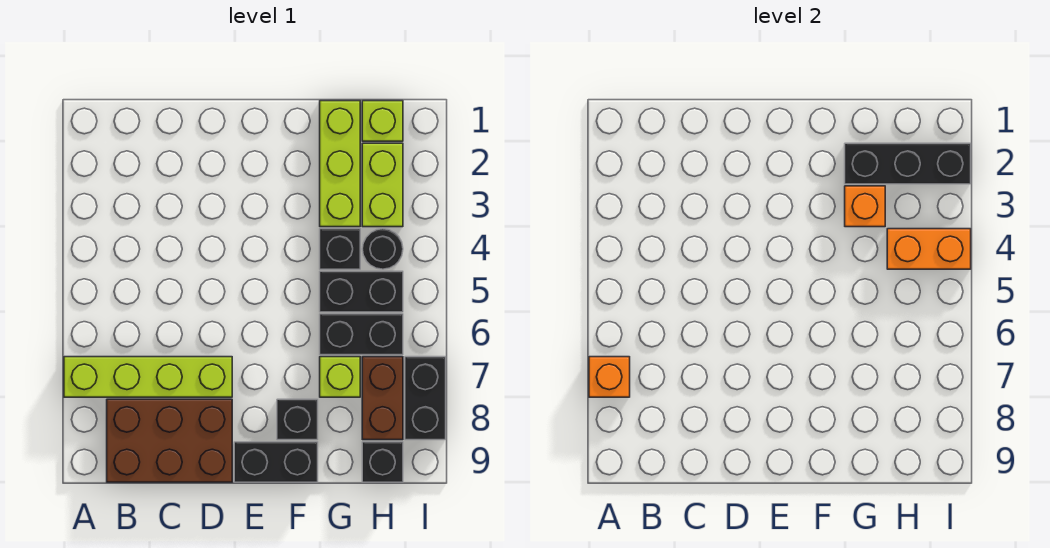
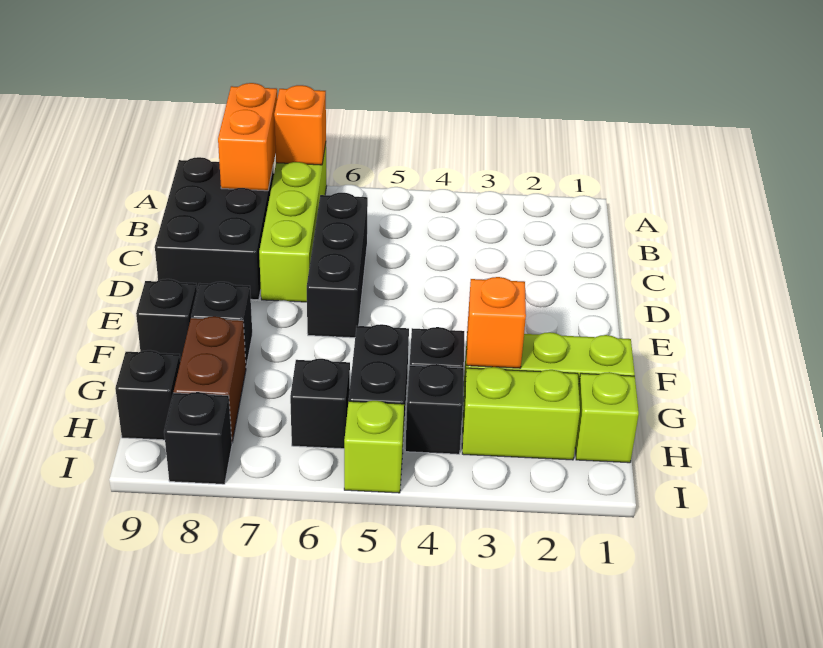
brown 2x3 brick [107,399,232,482] -> black 2x3 brick [155,157,274,300]
black 1x2 brick [234,442,318,482] -> black 1x1 brick [136,279,197,361]
black 1x3 brick [845,143,971,184] -> black 1x3 brick moved to [307,193,368,338]
black 1x2 brick [320,314,403,355] -> black 1x1 brick [290,359,350,449]
lime 1x1 brick [320,357,360,397] -> lime 1x1 brick moved to [344,401,404,493]
black 1x1 round brick [362,229,403,269] -> black 1x1 brick [405,364,464,454]
orange 1x2 brick [887,229,971,269] -> orange 1x2 brick moved to [218,83,277,191]
brown 1x2 brick [362,357,403,440] -> brown 1x2 brick turned to [174,316,246,442]
black 1x2 brick [405,357,446,440] -> black 1x1 brick [164,392,232,484]

